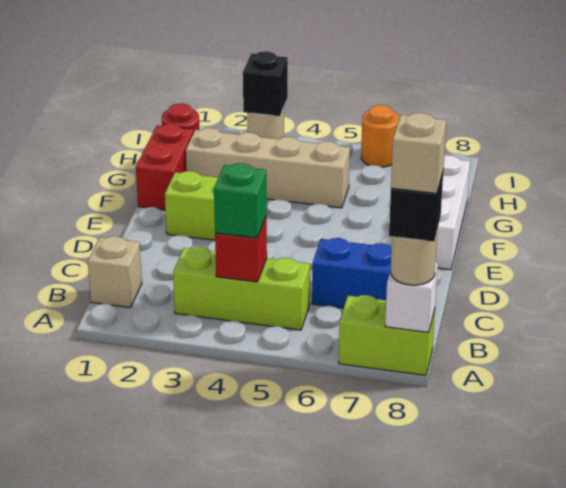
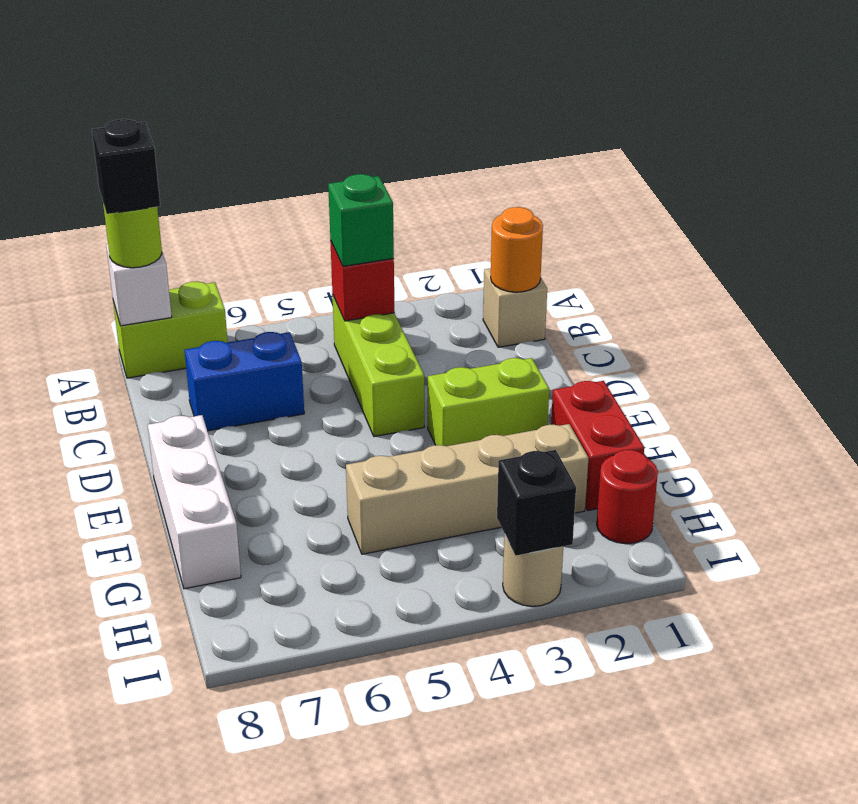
tan 1x1 round brick [391,233,437,285] -> lime 1x1 round brick [103,203,162,268]
tan 1x1 brick [391,113,446,194] -> none
lime 1x3 brick [173,247,310,330] -> lime 1x3 brick turned to [333,296,424,437]
orange 1x1 round brick [361,105,399,167] -> orange 1x1 round brick moved to [491,207,543,292]

